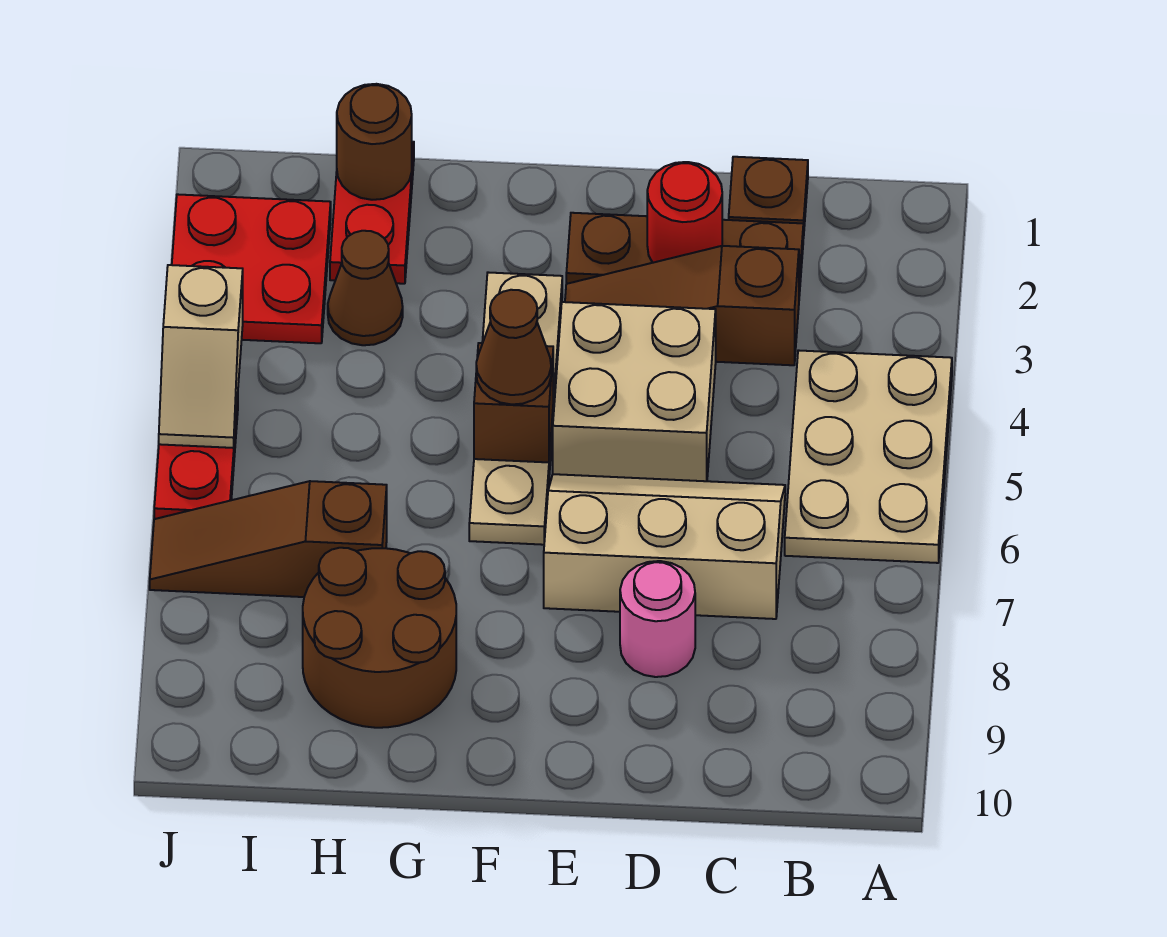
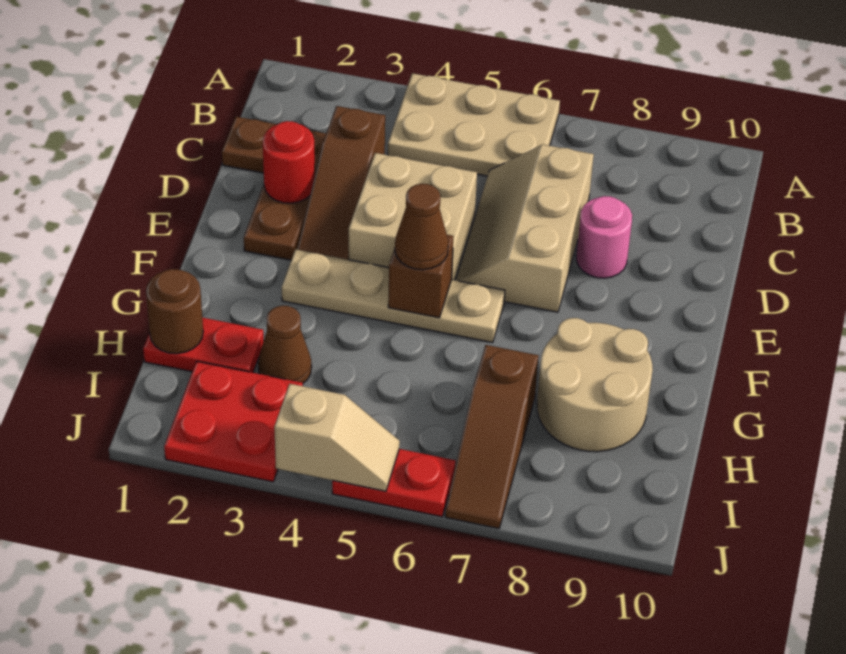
brown 2x2 round brick [303,548,456,728] -> tan 2x2 round brick [537,318,653,452]

